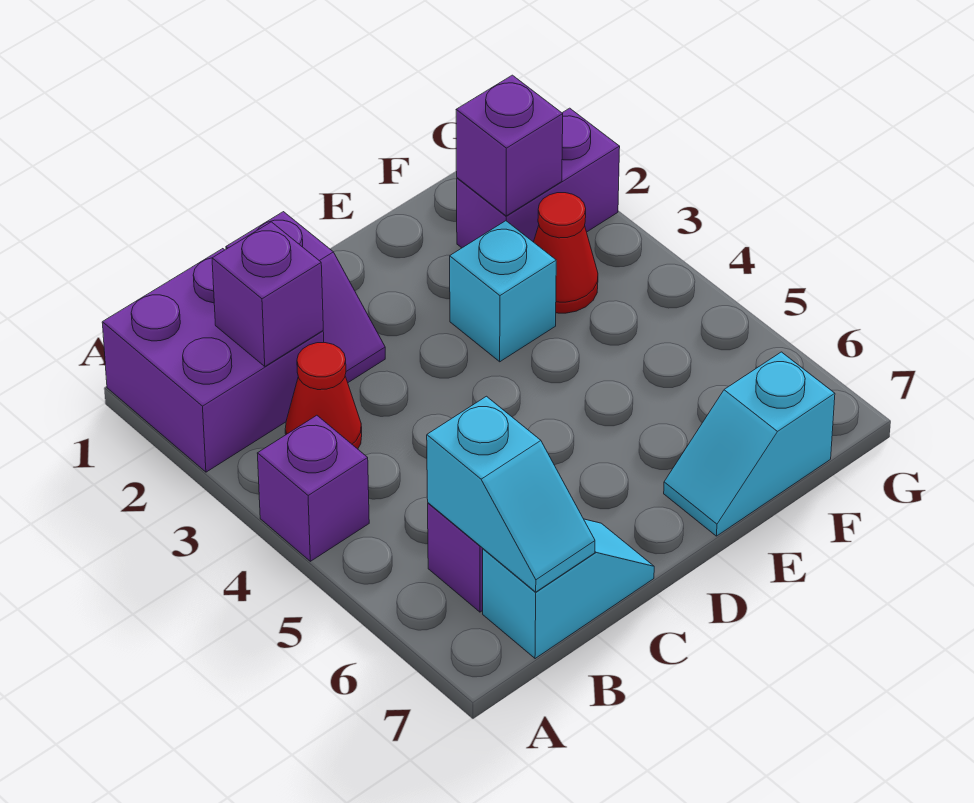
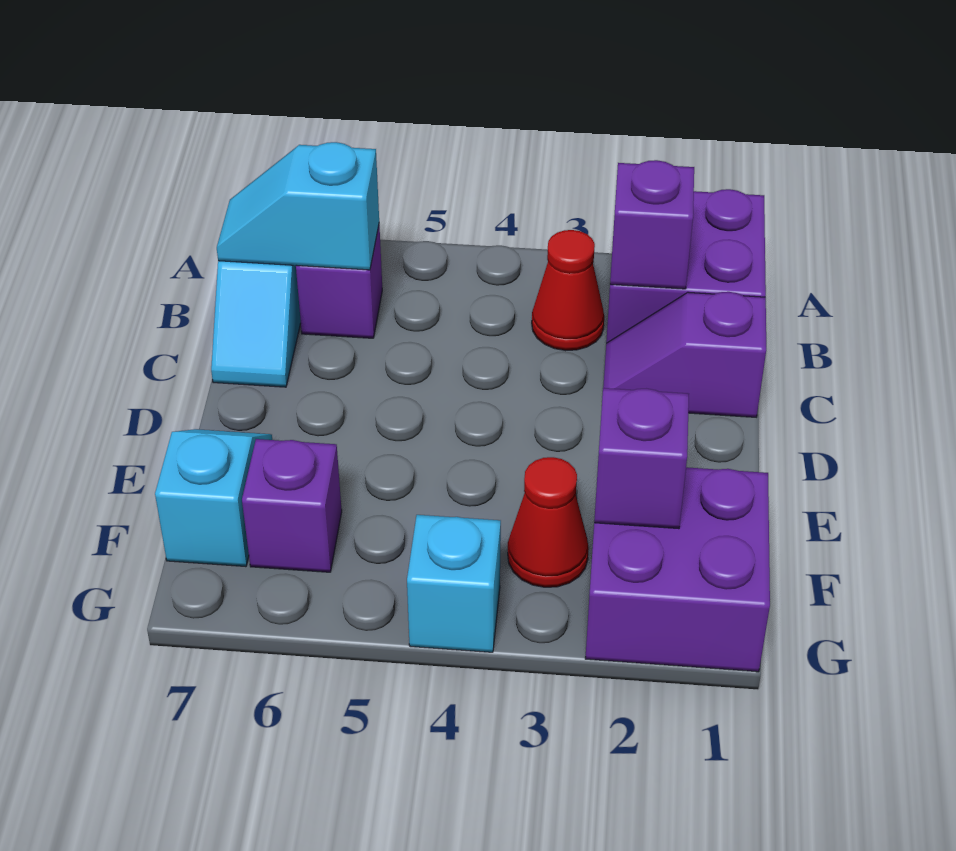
purple 1x1 brick [257,415,369,561] -> purple 1x1 brick moved to [242,439,342,572]
cyan 1x1 brick [450,221,556,362] -> cyan 1x1 brick moved to [407,515,501,652]
purple 1x2 brick [457,108,620,248] -> purple 2x2 brick [585,467,770,672]

